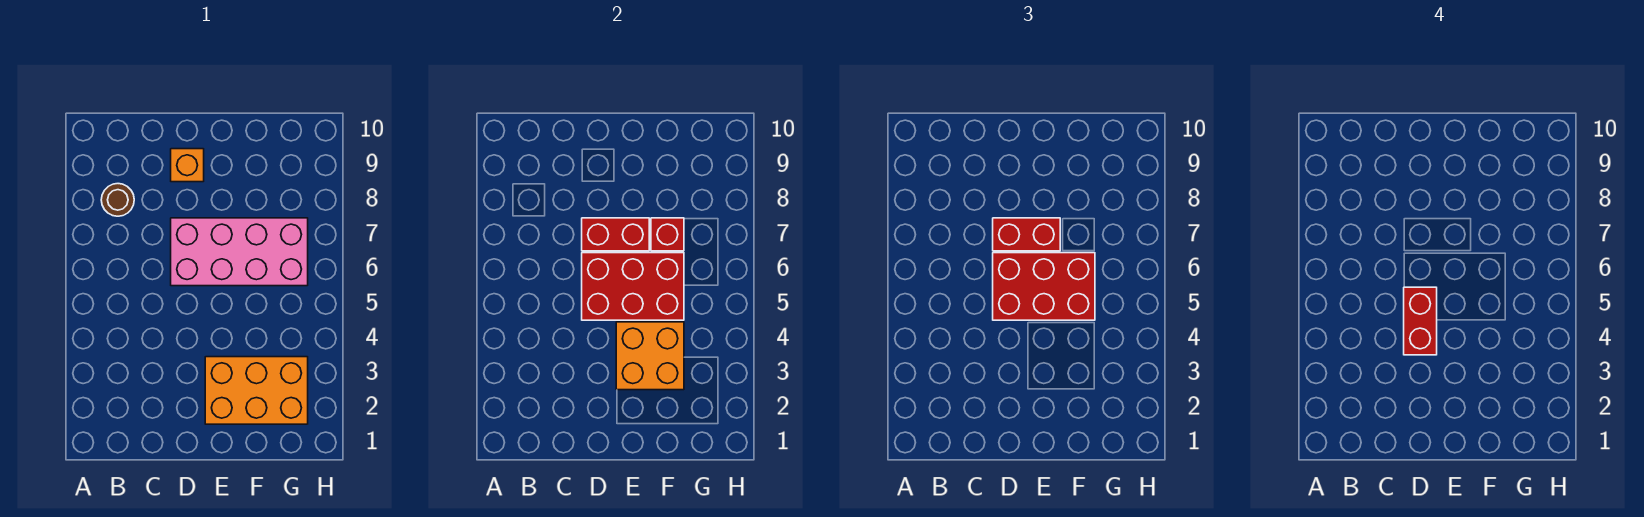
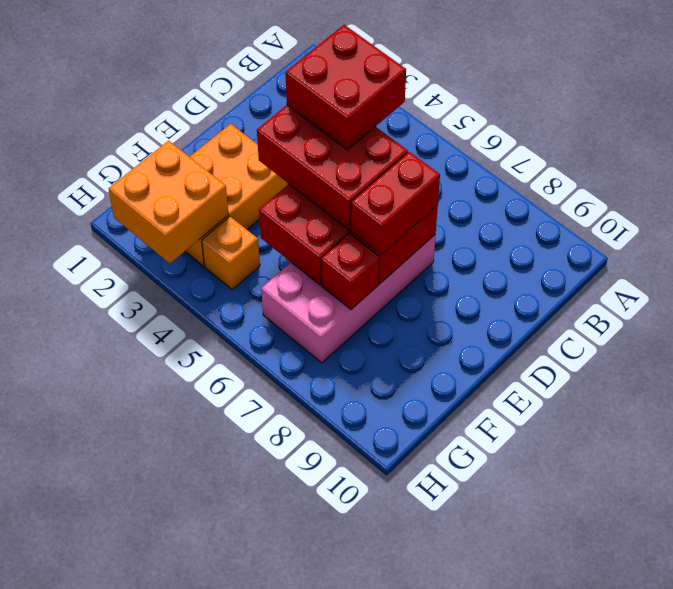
brown 1x1 round brick [101,184,134,216] -> none
red 1x2 brick [1404,287,1437,355] -> red 2x2 brick [286,25,406,150]
red 2x3 brick [993,253,1095,320] -> red 2x3 brick turned to [257,105,408,230]
orange 1x1 brick [171,149,204,182] -> orange 1x1 brick moved to [202,217,260,290]
orange 2x2 brick [616,322,684,390] -> orange 2x2 brick moved to [109,141,229,263]

